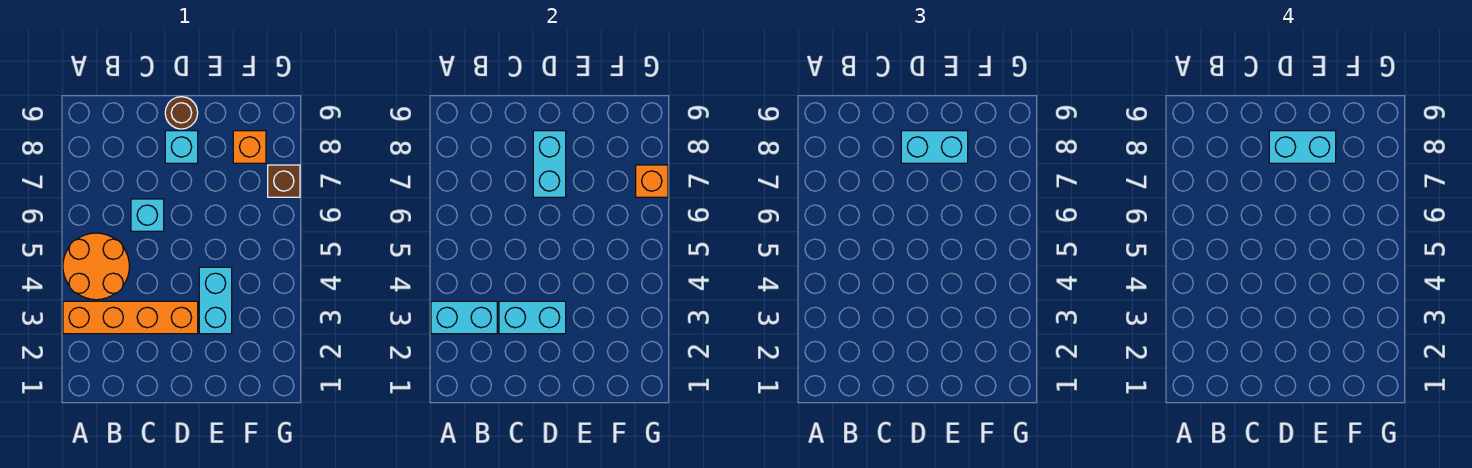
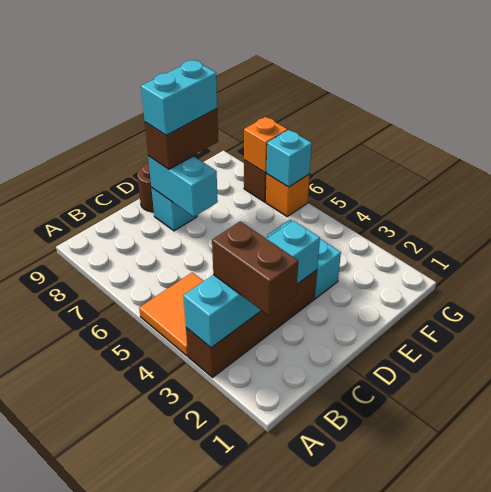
orange 1x4 brick [63,301,198,334] -> brown 1x4 brick [186,270,317,377]
orange 2x2 round brick [63,233,129,300] -> orange 2x2 tile [139,272,203,356]
none -> brown 1x2 brick [212,221,298,316]
cyan 1x1 brick [131,199,164,231] -> cyan 1x1 brick moved to [266,130,312,187]
cyan 1x2 brick [901,131,968,163] -> brown 1x2 brick [145,109,218,169]
orange 1x1 brick [233,131,266,163] -> orange 1x1 brick moved to [266,174,310,216]

